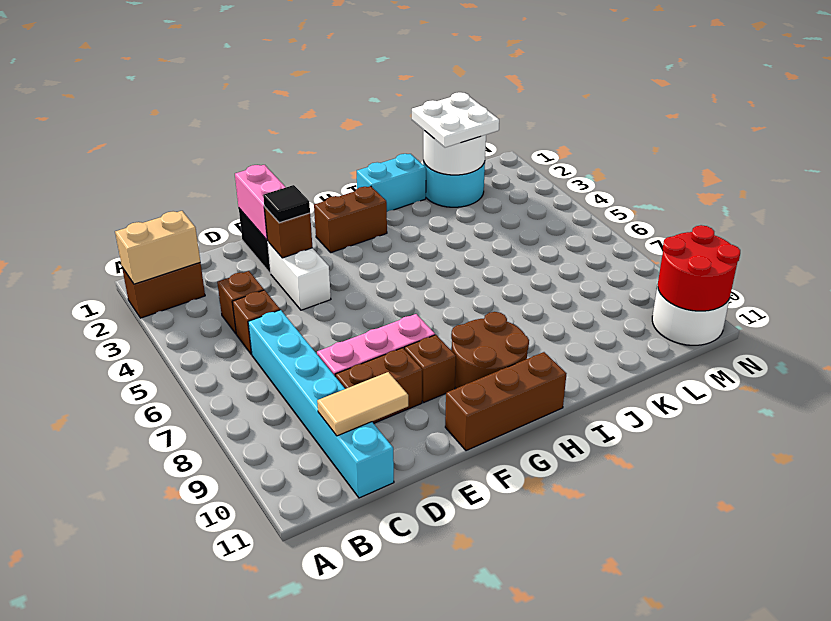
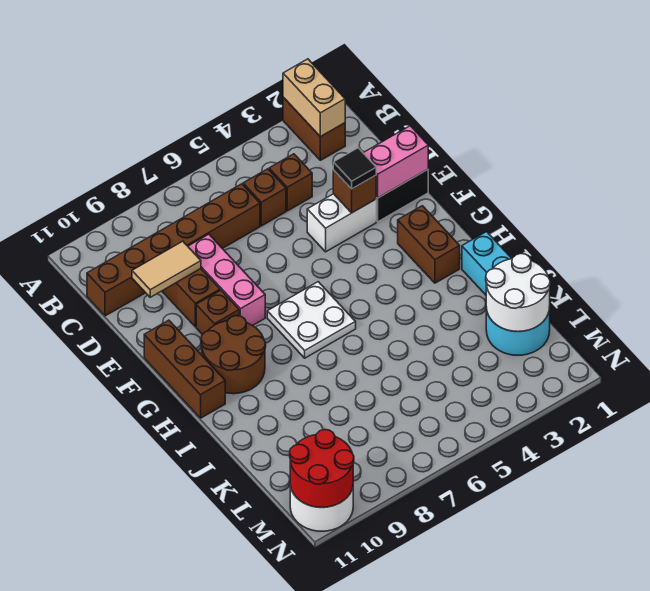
cyan 1x6 brick [248,310,394,498] -> brown 1x6 brick [87,184,260,316]
tan 1x2 tile [317,372,408,436] -> tan 1x2 tile turned to [132,241,201,297]
white 2x2 plate [412,92,499,148] -> white 2x2 plate moved to [267,282,356,358]

